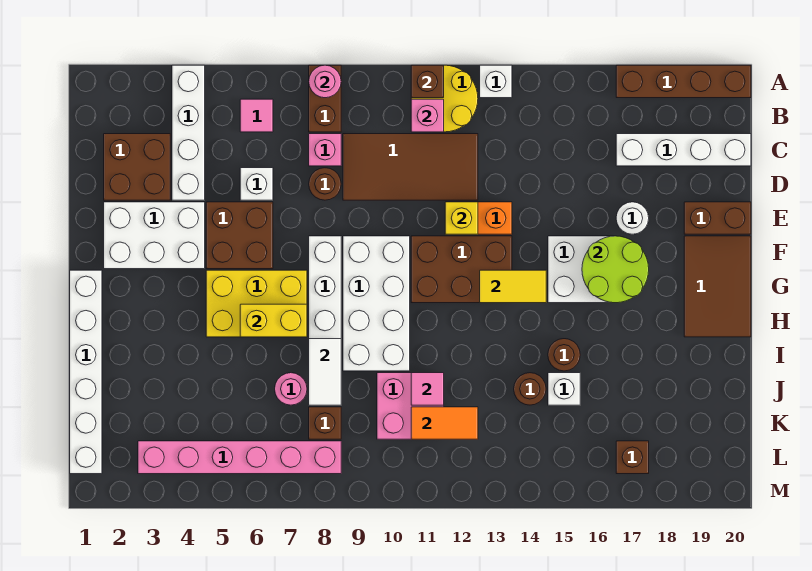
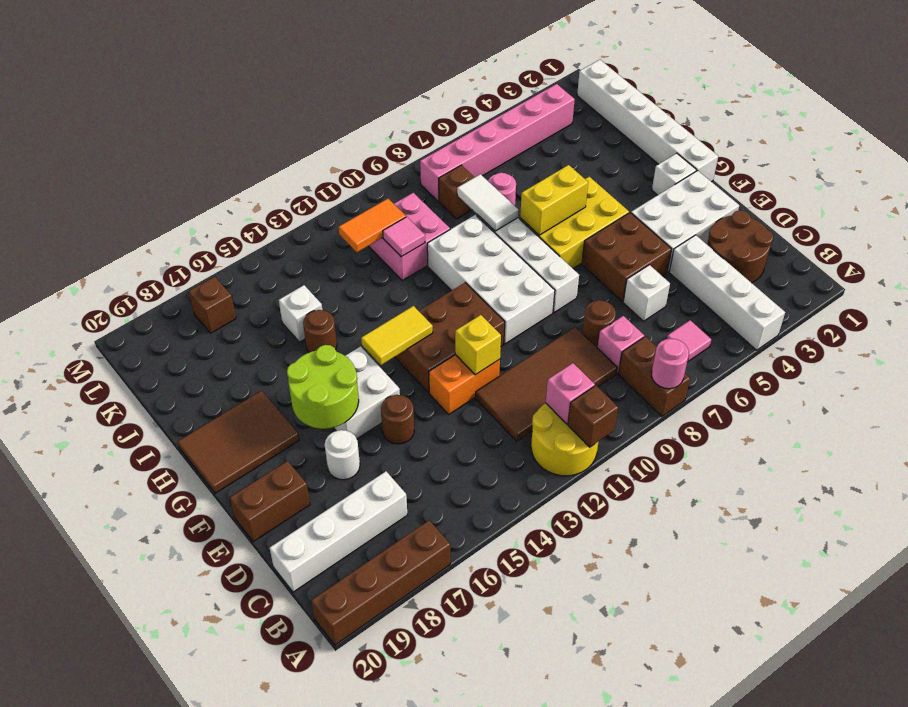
white 1x1 brick [480,65,512,98] -> white 1x1 brick moved to [652,153,696,195]
brown 2x2 brick [104,134,170,200] -> brown 2x2 round brick [707,210,773,283]
brown 2x3 tile [684,236,751,337] -> brown 2x3 tile turned to [178,391,299,493]
brown 1x1 round brick [514,373,546,405] -> brown 1x1 round brick moved to [381,395,414,444]

